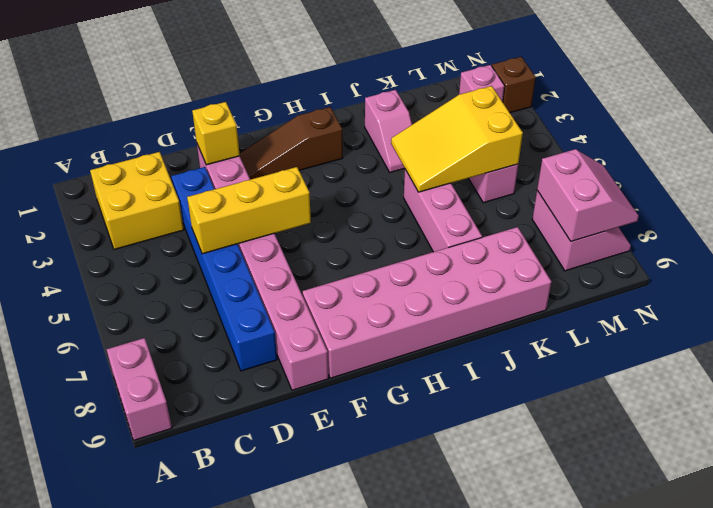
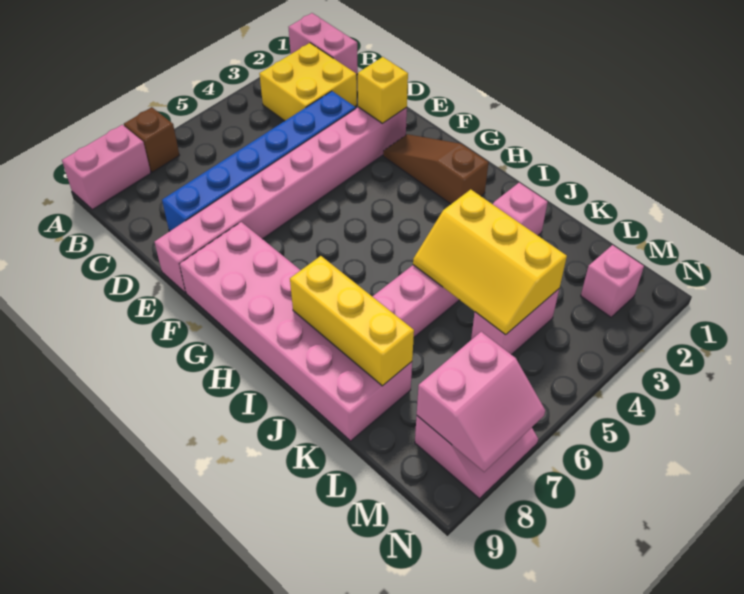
none -> pink 1x2 brick [289,13,358,75]
yellow 1x3 brick [187,167,311,254] -> yellow 1x3 brick moved to [290,256,414,386]
yellow 2x3 slope [391,86,523,192] -> yellow 2x3 slope turned to [413,189,567,334]
brown 1x1 brick [492,57,536,113] -> brown 1x1 brick moved to [124,107,179,172]

